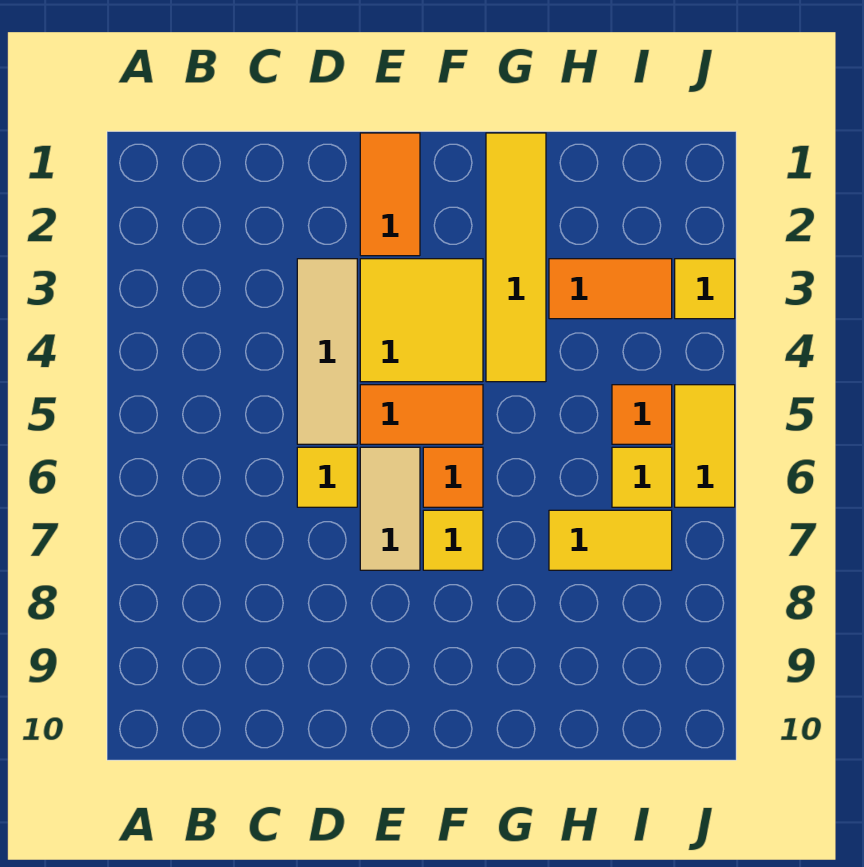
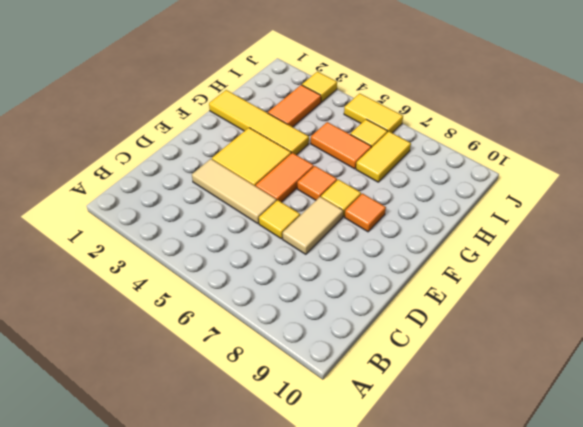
orange 1x2 tile [360,133,420,256] -> orange 1x2 tile moved to [311,122,371,169]
tan 1x2 tile [360,447,420,570] -> tan 1x2 tile turned to [283,197,343,254]
orange 1x1 tile [612,385,672,444] -> orange 1x1 tile moved to [345,193,386,232]

